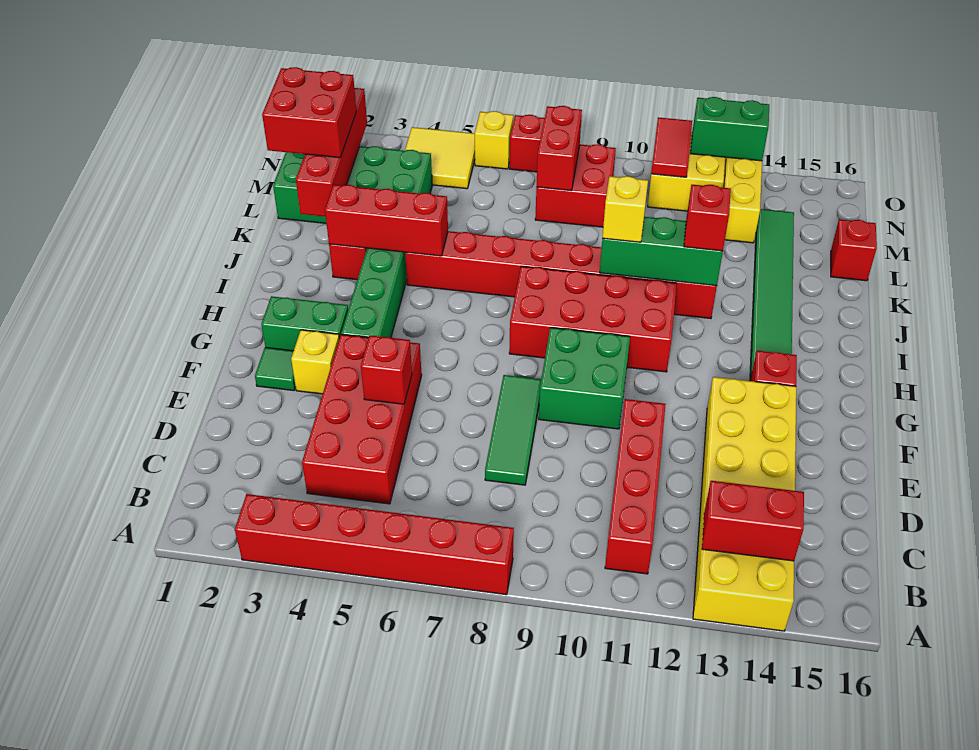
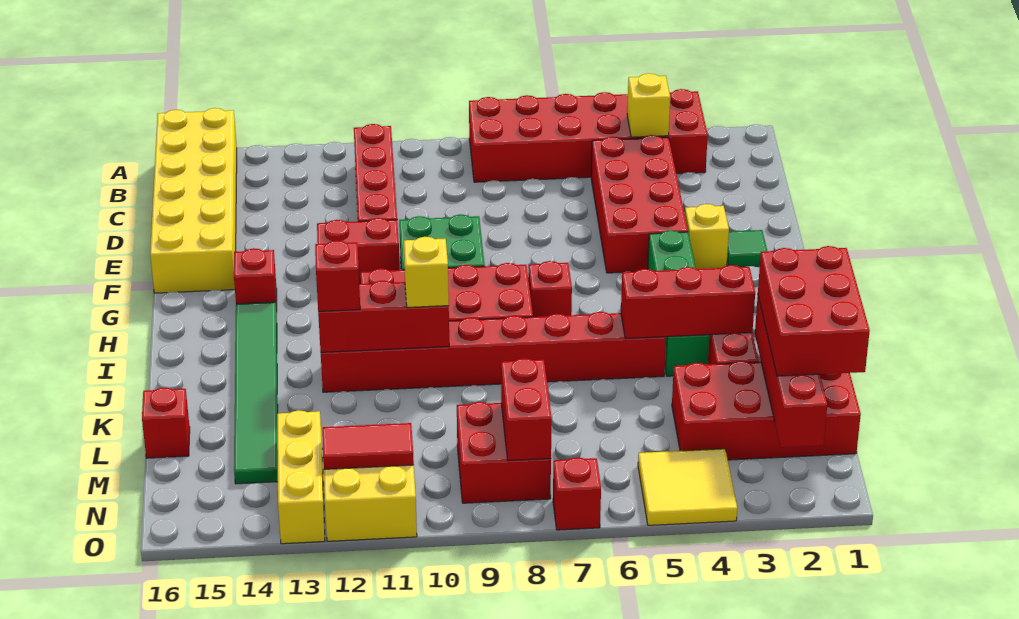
red 1x6 brick [235,494,514,595] -> red 2x6 brick [469,89,708,182]
yellow 2x6 brick [693,377,796,631] -> yellow 2x6 brick moved to [150,108,237,293]
red 1x2 brick [702,481,804,561] -> red 1x2 brick moved to [317,218,400,284]
green 1x3 tile [485,375,541,485] -> none
red 1x1 brick [361,335,412,404] -> red 1x1 brick moved to [528,261,572,317]
green 1x2 brick [261,296,348,351] -> none
green 1x3 brick [600,217,723,286] -> red 1x3 brick [318,281,449,352]
green 2x4 brick [273,146,432,223] -> red 2x4 brick [672,361,861,460]
red 2x2 brick [262,67,356,158] -> red 2x3 brick [758,246,870,376]
red 1x2 tile [651,117,692,177] -> red 1x2 tile turned to [322,423,414,469]
yellow 1x1 brick [475,111,513,169] -> yellow 1x1 brick moved to [627,73,670,137]
green 1x2 brick [691,97,769,161] -> none

